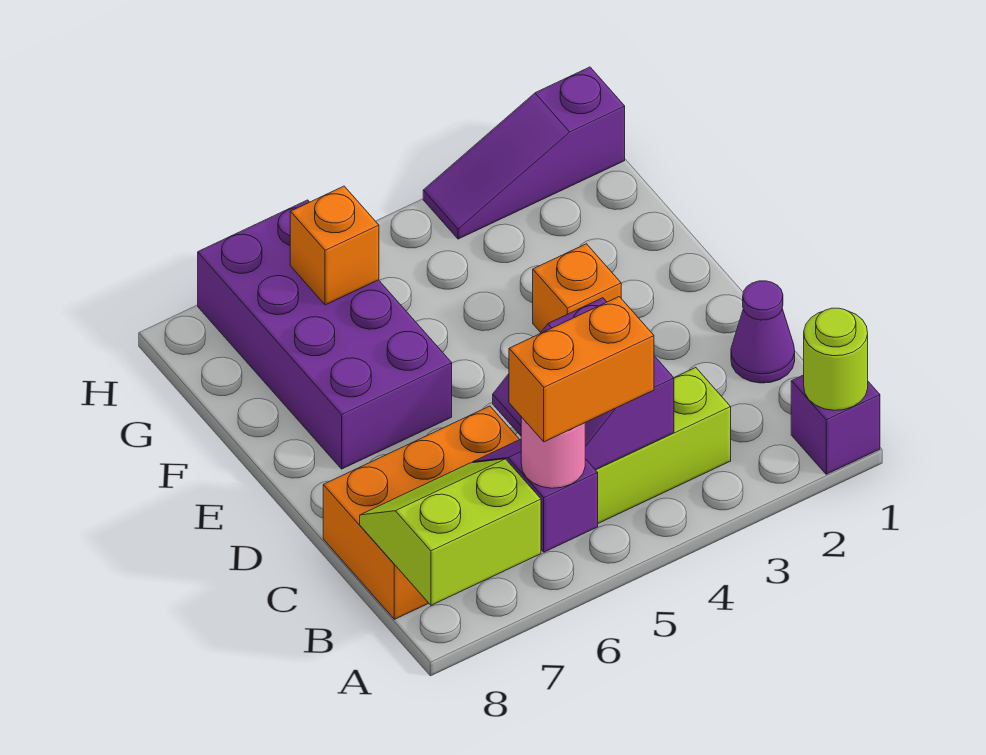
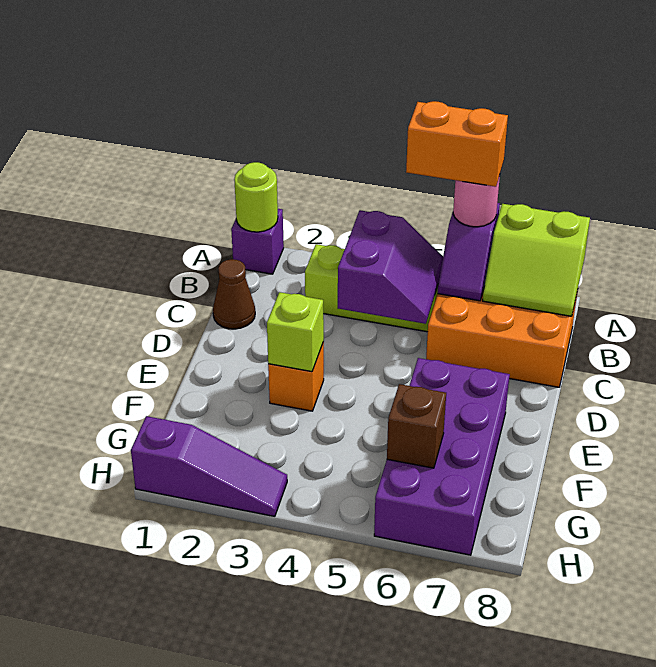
purple 1x1 cone [731,281,795,383] -> brown 1x1 cone [213,259,255,329]
none -> lime 1x1 brick [267,292,324,372]
orange 1x1 brick [290,186,379,305] -> brown 1x1 brick [387,384,446,468]

